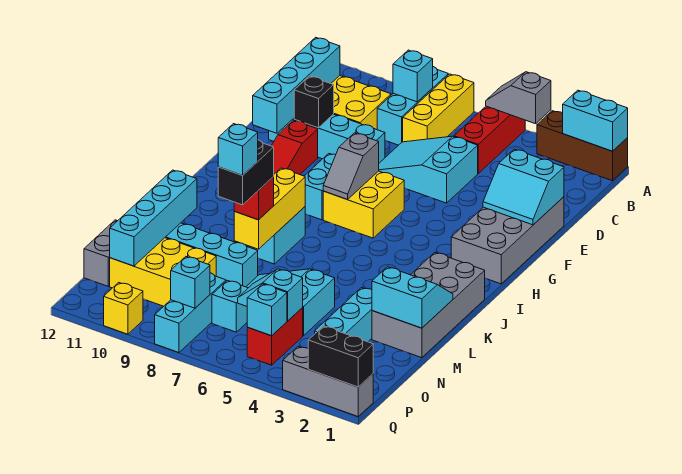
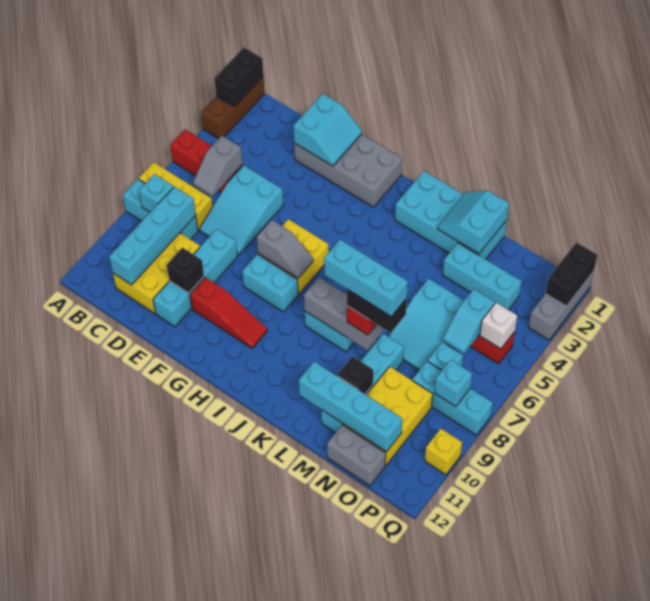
cyan 1x2 brick [563,90,628,151] -> black 1x2 brick [214,48,264,107]
grey 1x2 slope [486,72,551,124] -> grey 1x2 slope moved to [193,136,242,197]
cyan 1x4 brick [253,37,340,133] -> cyan 1x4 brick turned to [109,187,196,285]
grey 2x4 brick [372,253,485,358] -> cyan 2x4 brick [395,171,507,259]
yellow 1x3 brick [234,168,305,249] -> grey 1x3 brick [304,277,383,350]
cyan 1x1 brick [218,124,258,175] -> cyan 1x3 brick [324,240,408,317]
none -> black 1x1 brick [337,356,373,394]
cyan 1x1 brick [247,284,287,336] -> white 1x1 brick [480,303,517,349]

